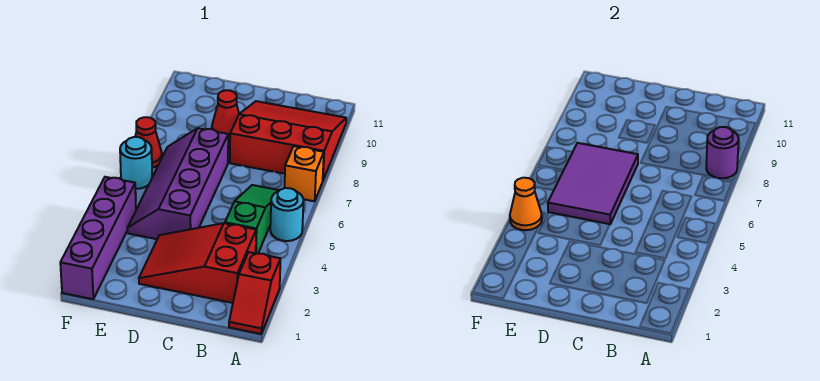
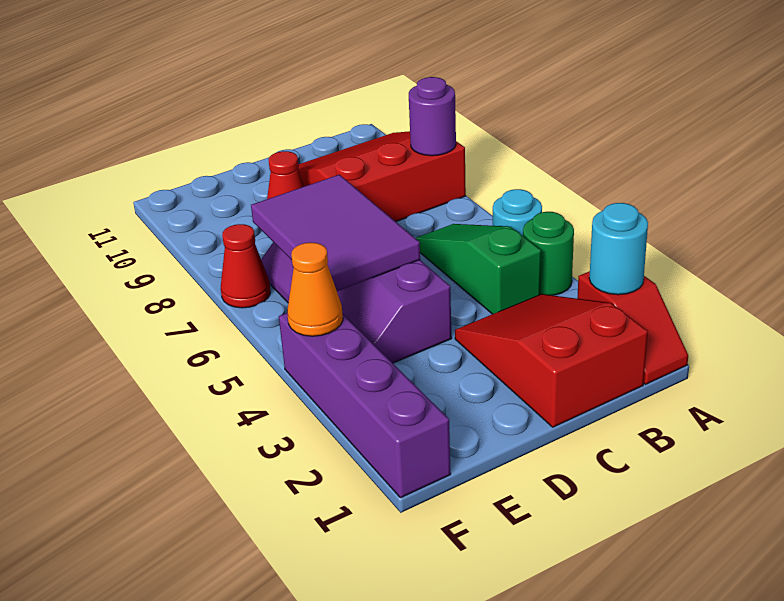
none -> green 1x1 round brick [523,212,574,295]
orange 1x1 brick [284,146,324,201] -> none
red 2x3 slope [139,223,256,303] -> red 2x3 slope turned to [455,294,648,427]
cyan 1x1 round brick [120,137,152,189] -> cyan 1x1 round brick moved to [589,203,648,295]

